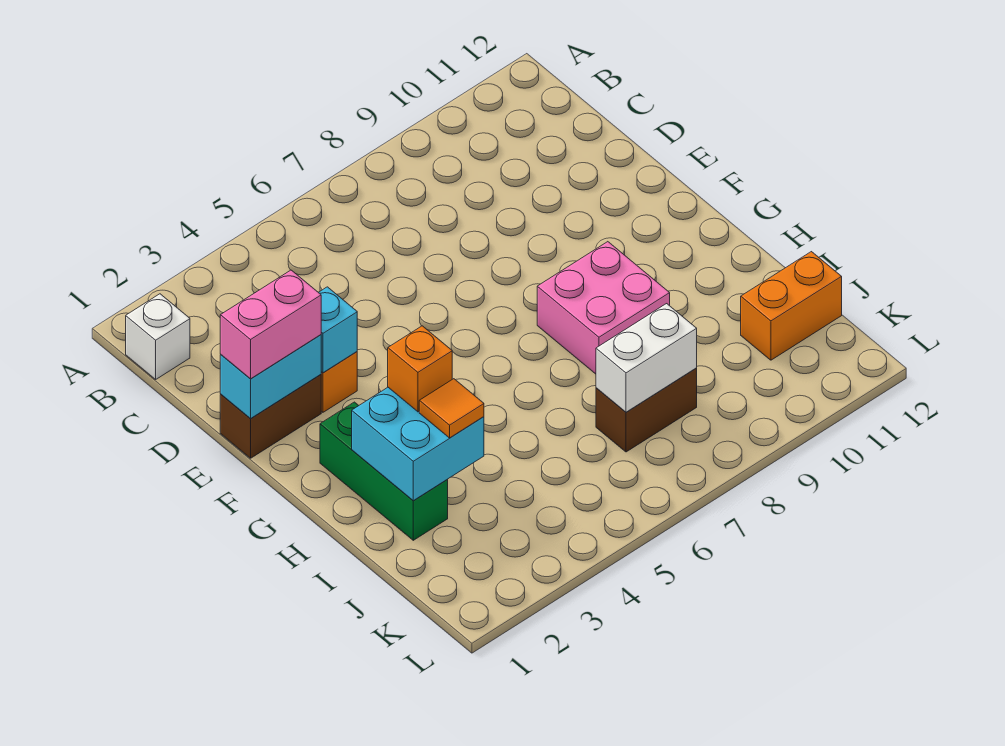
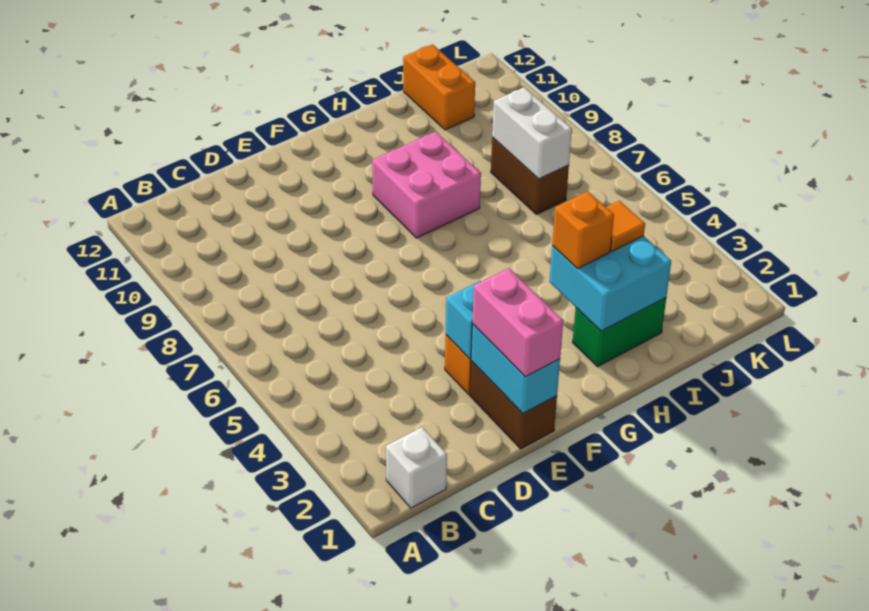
green 1x3 brick [320,402,448,540] -> green 1x2 brick [572,298,666,367]

